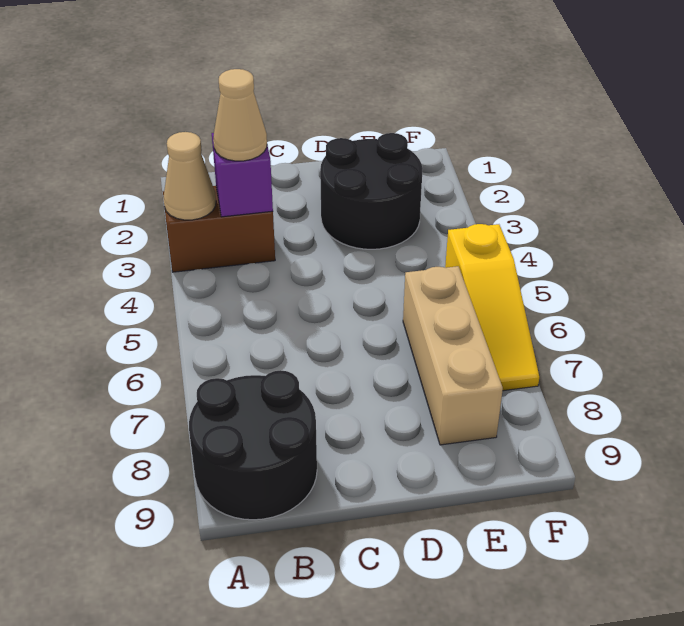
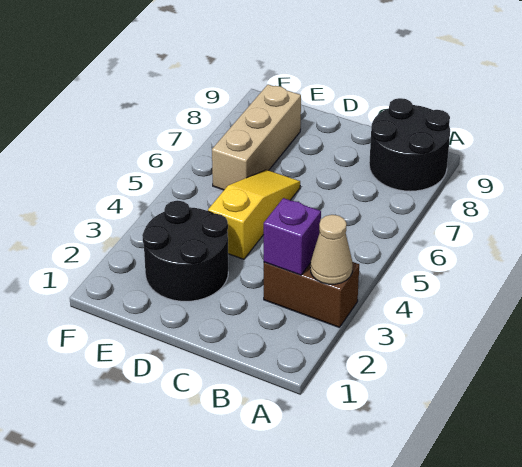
tan 1x1 cone [213,69,267,161] -> none
yellow 1x3 slope [445,224,539,391] -> yellow 1x3 slope moved to [208,170,300,259]

